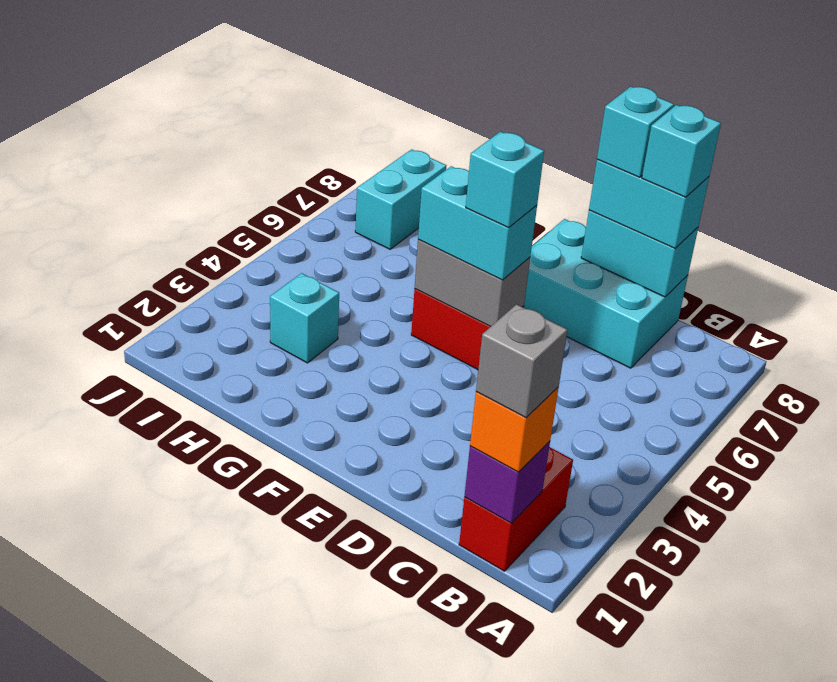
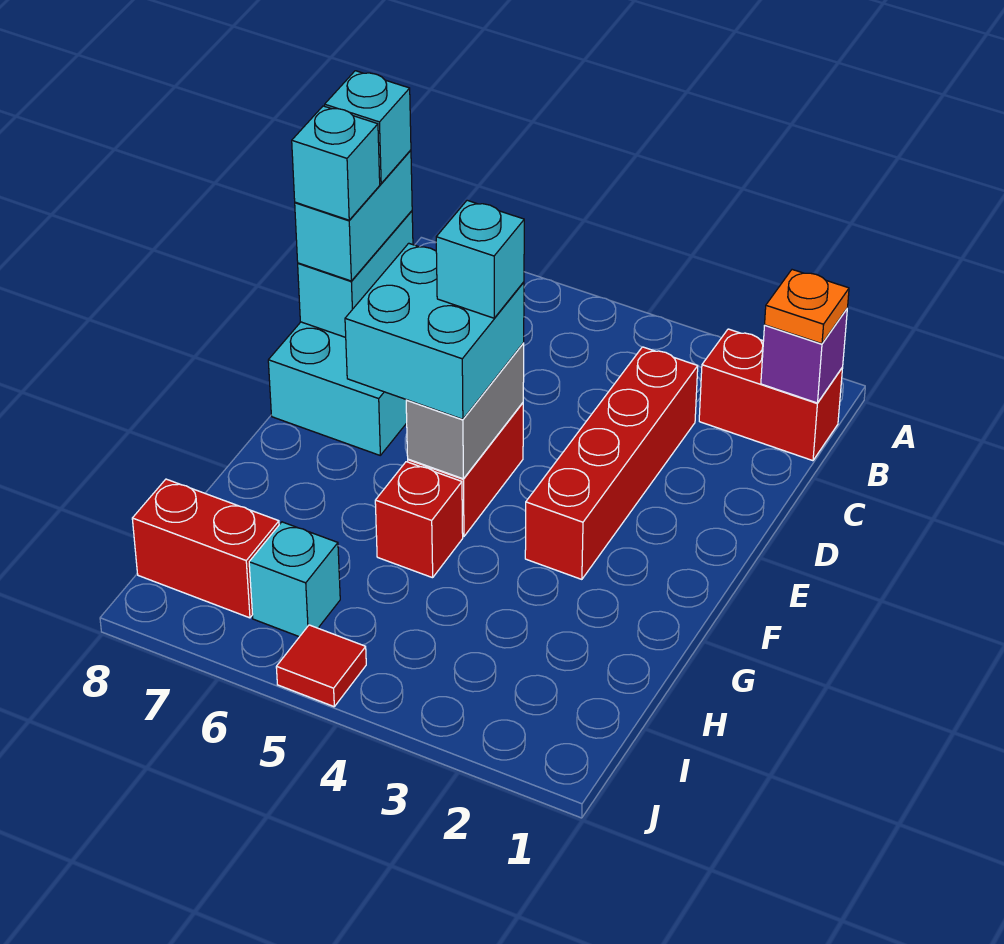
orange 1x1 brick [470,387,559,472] -> orange 1x1 plate [765,270,849,344]
grey 1x1 brick [476,304,568,418] -> none
none -> red 1x4 brick [525,347,698,579]
cyan 1x2 brick [418,166,537,280] -> cyan 2x2 brick [345,243,524,419]
none -> red 1x1 brick [375,462,463,578]
cyan 1x1 brick [270,273,339,363] -> cyan 1x1 brick moved to [249,522,340,637]
cyan 1x2 brick [355,149,446,249] -> red 1x2 brick [132,479,279,618]
none -> red 1x1 tile [276,625,366,707]

